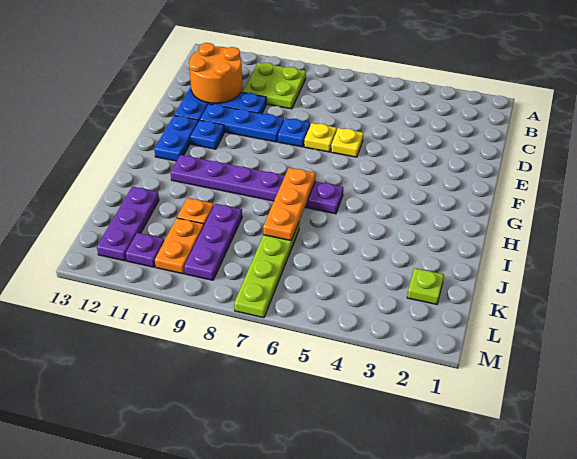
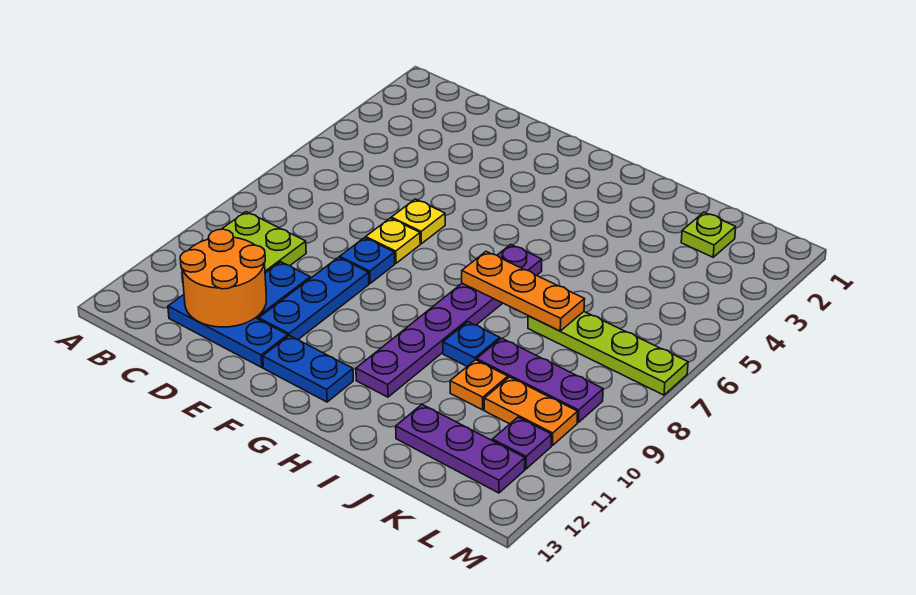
blue 1x1 plate [190,120,224,149] -> blue 1x1 plate moved to [443,322,500,366]

